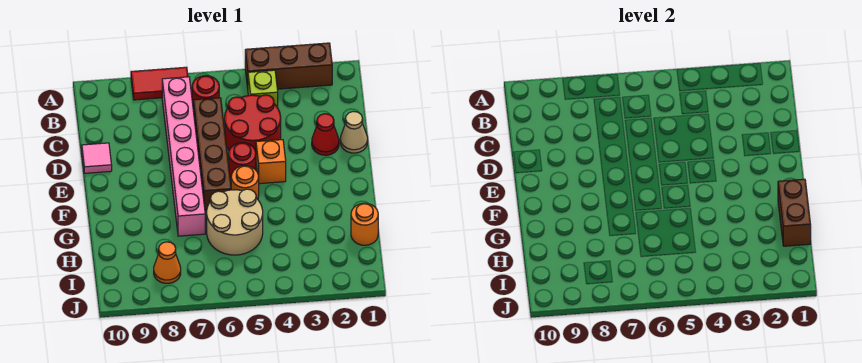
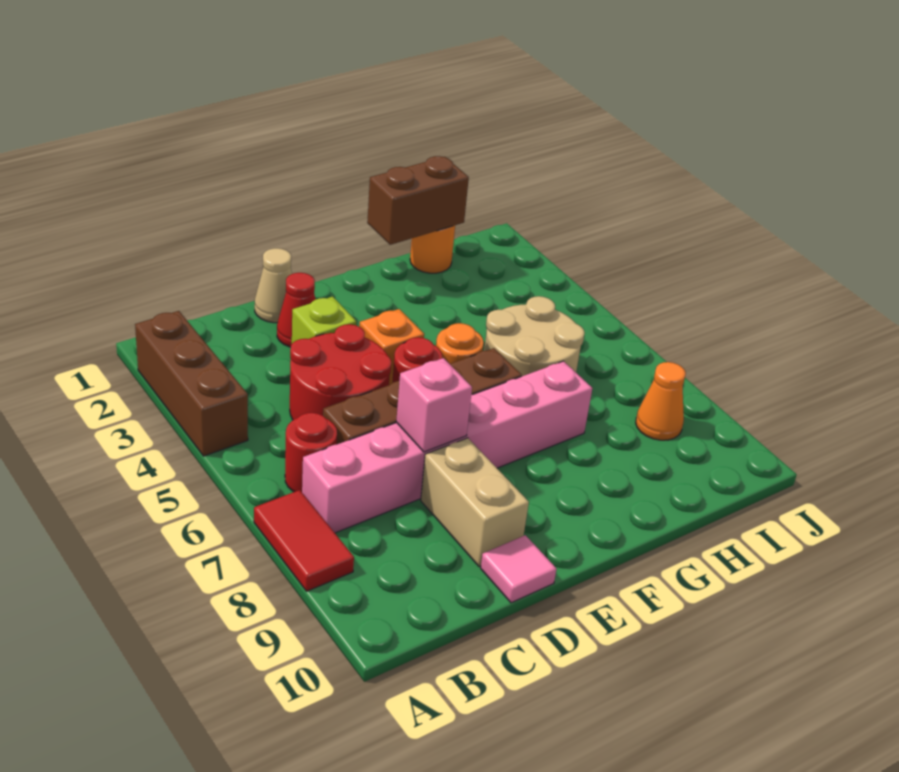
lime 1x1 brick [248,70,278,108] -> lime 1x1 brick moved to [292,297,356,343]
none -> pink 1x1 brick [396,358,472,452]
none -> tan 1x2 brick [421,438,529,567]

